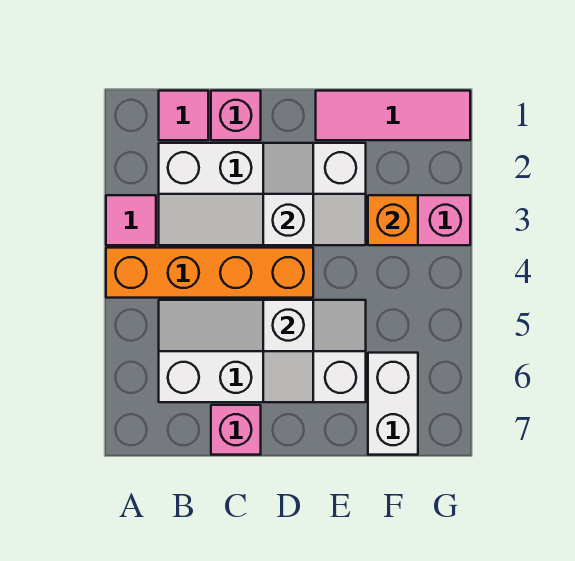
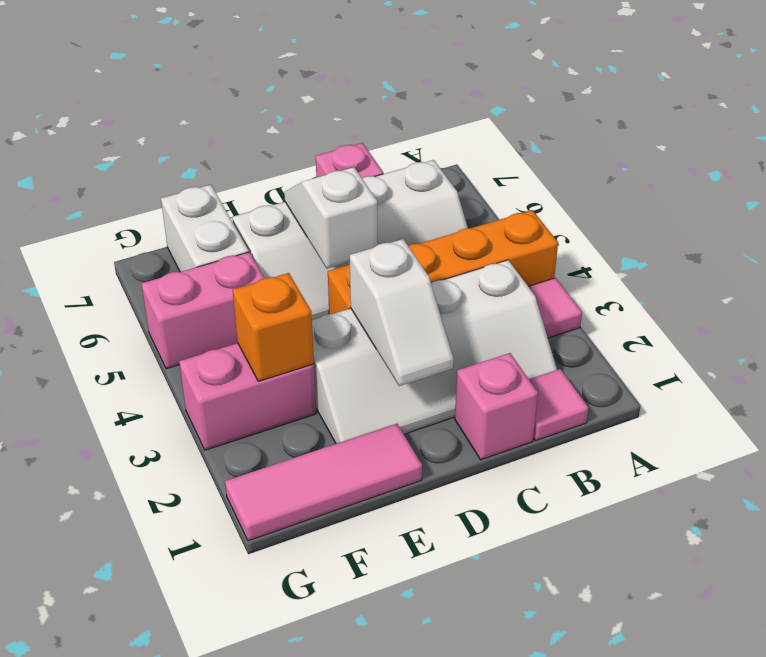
white 2x4 slope [159,143,366,245] -> white 2x4 slope turned to [312,260,557,444]
none -> pink 1x2 brick [141,252,264,369]

